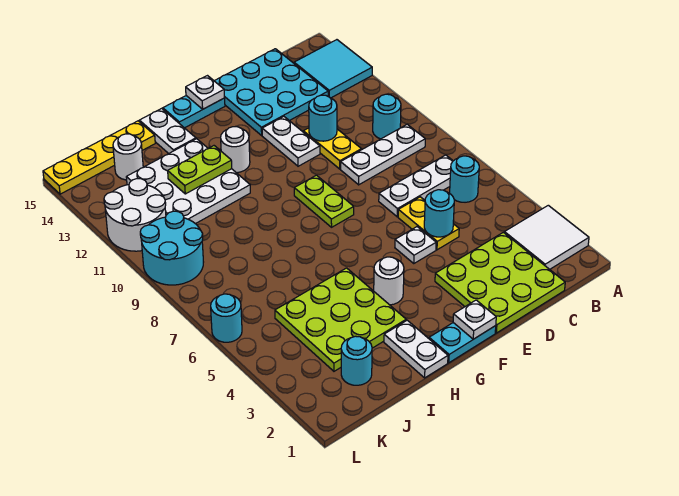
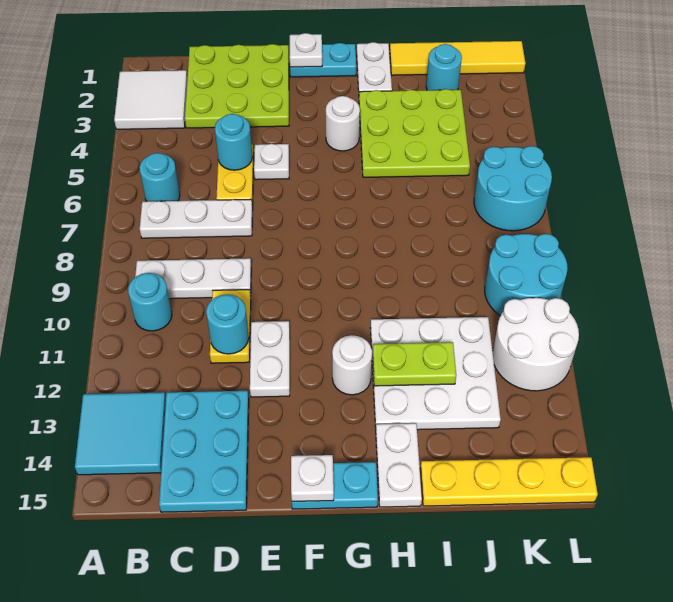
cyan 3x3 plate [215,49,328,135] -> cyan 2x3 plate [159,391,249,512]
lime 1x2 plate [294,175,354,227] -> none
none -> yellow 1x4 tile [389,41,525,75]
white 1x1 round brick [113,134,143,180] -> none
cyan 1x1 round brick [211,294,242,342] -> cyan 2x2 round brick [474,146,552,231]

